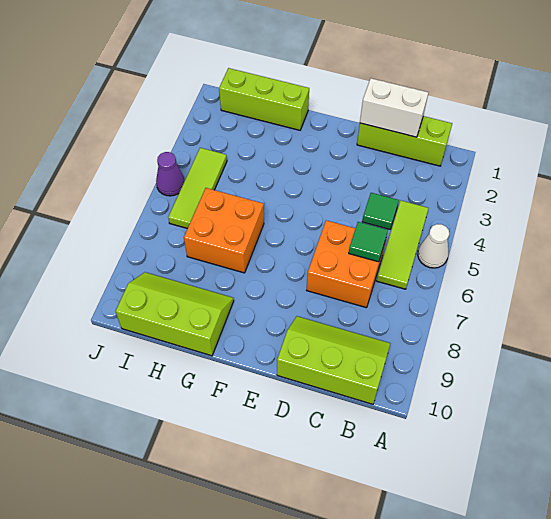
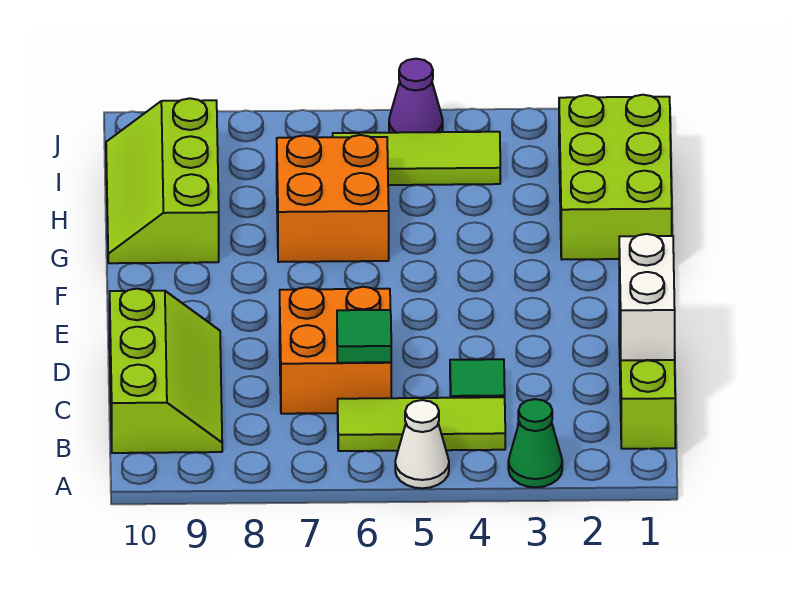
none -> green 1x1 cone [508,399,562,487]
lime 1x3 brick [219,68,309,130] -> lime 2x3 brick [559,95,672,260]
lime 2x3 slope [116,272,234,356] -> lime 2x3 slope turned to [106,98,219,263]

